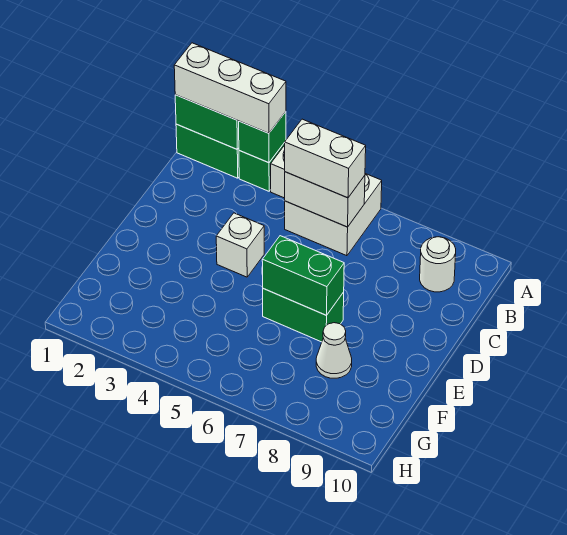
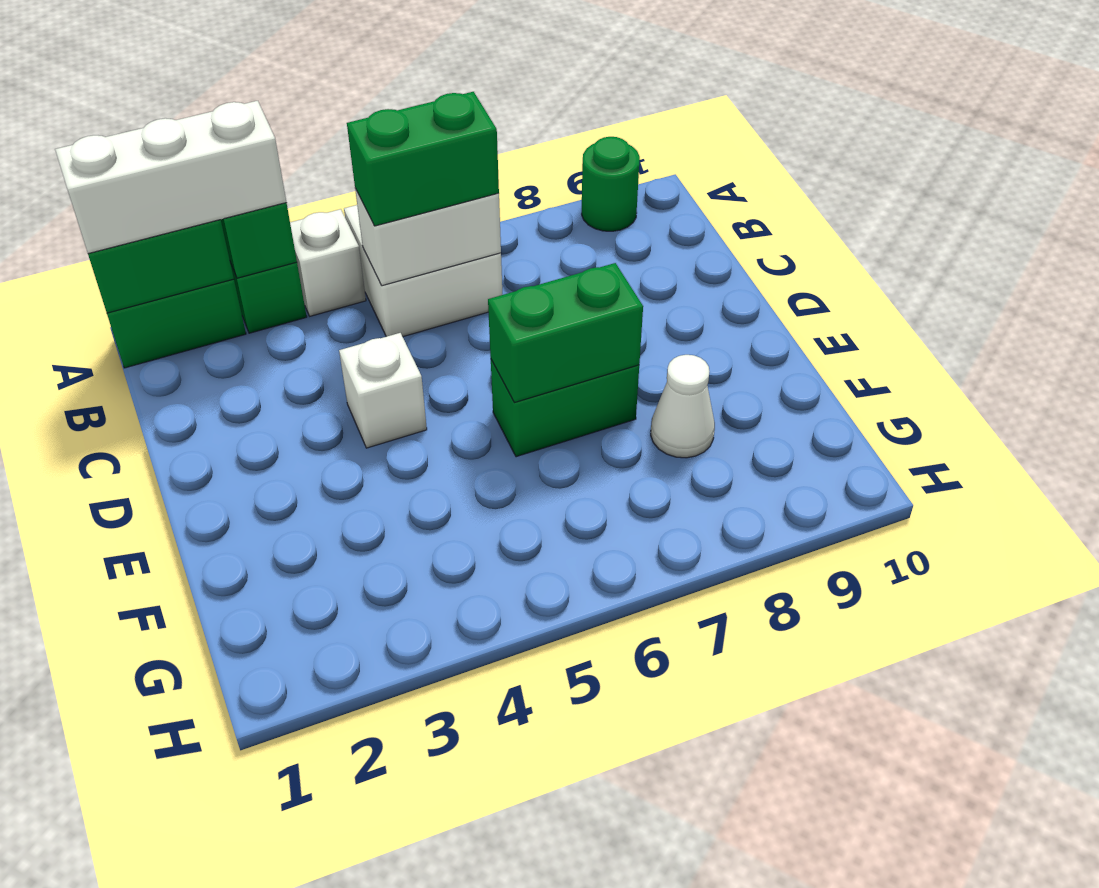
none -> green 1x1 round brick [582,137,640,231]
white 1x2 brick [284,119,366,198] -> green 1x2 brick [347,92,499,226]
white 1x1 round brick [420,237,456,292] -> none

